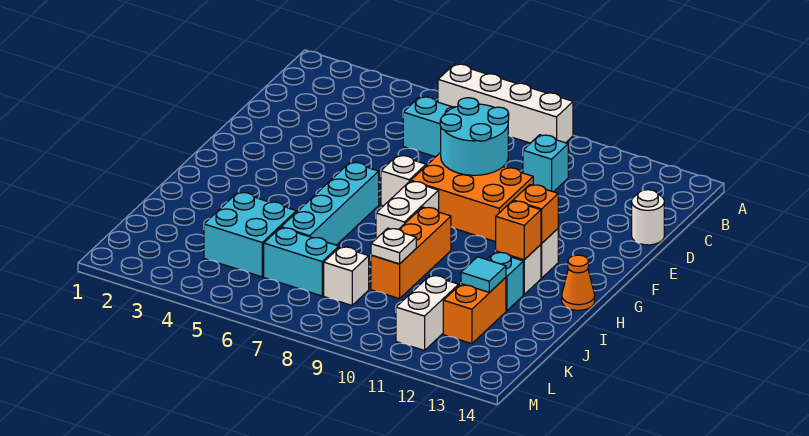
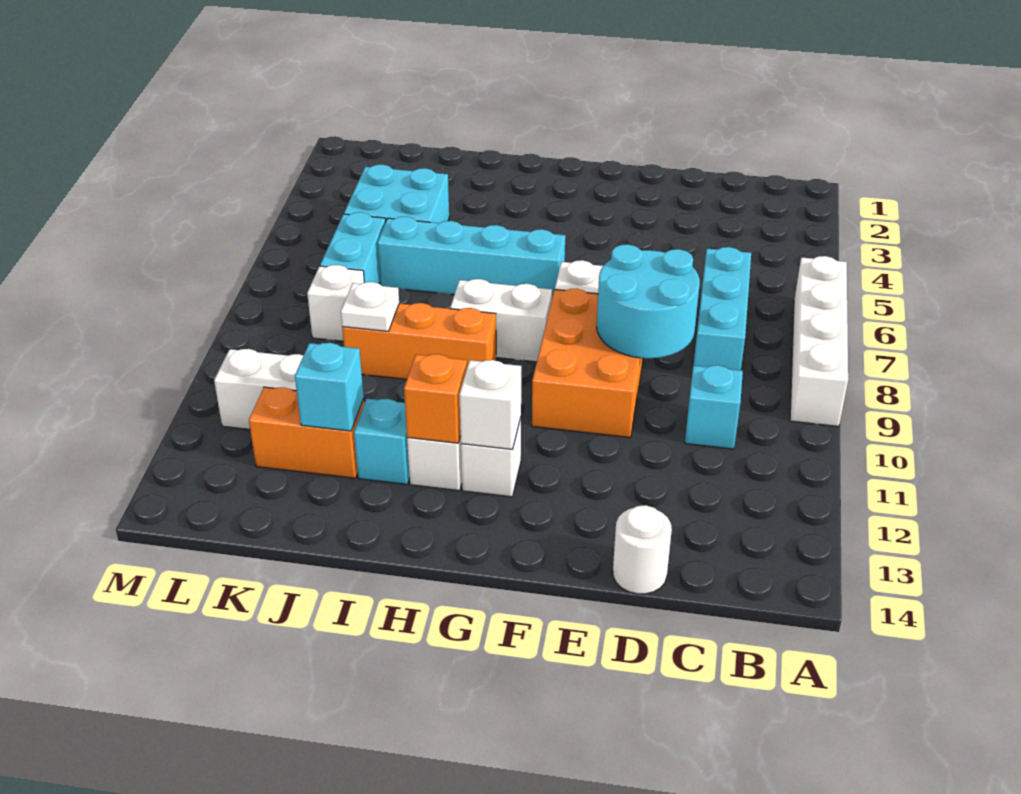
orange 1x1 brick [513,185,558,243] -> white 1x1 brick [459,360,521,449]
orange 1x1 cone [562,255,595,310] -> none
cyan 1x1 tile [461,257,506,293] -> cyan 1x1 brick [295,343,364,431]

